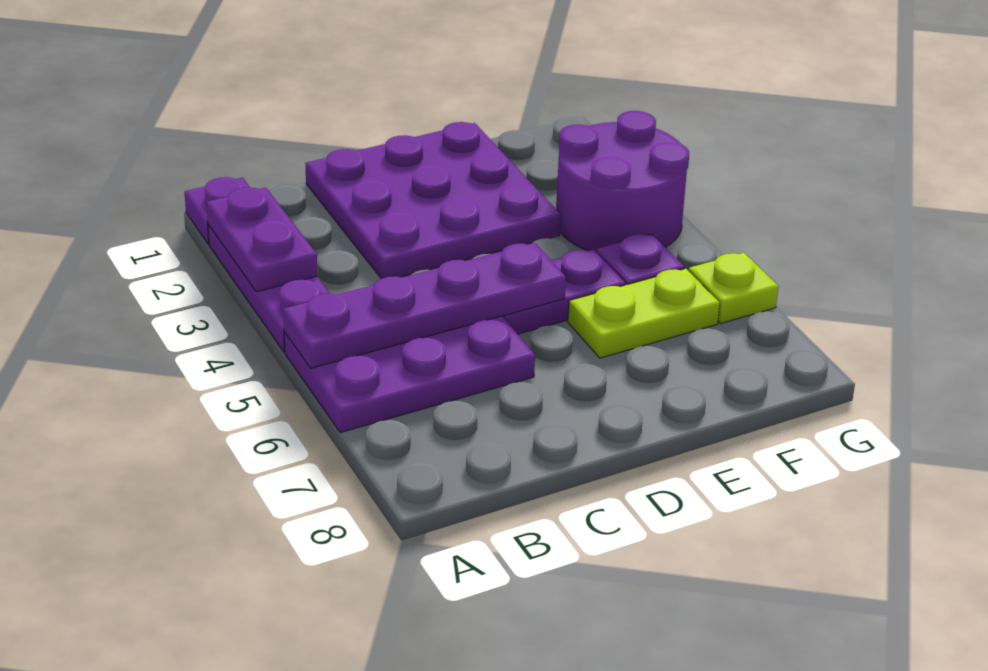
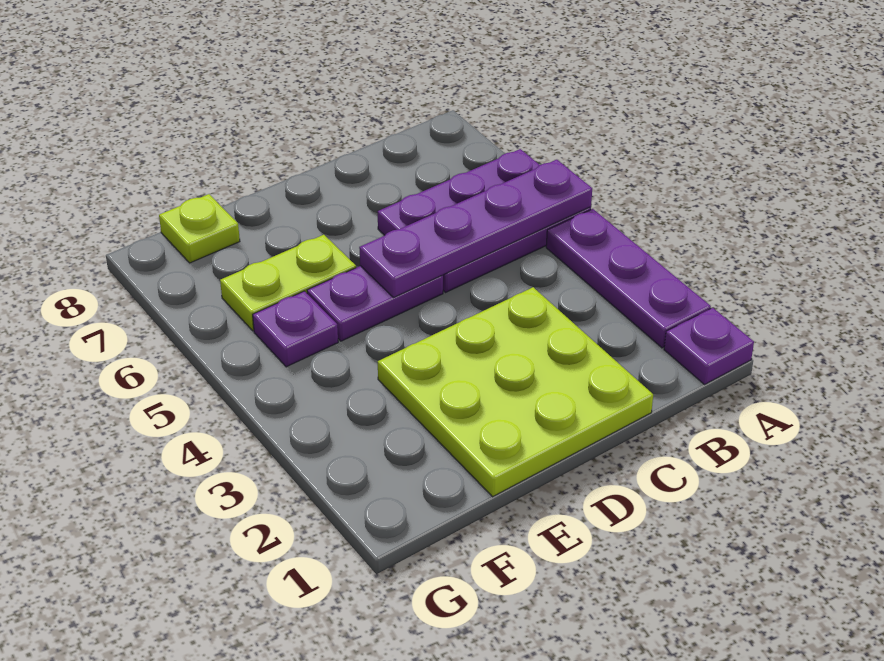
purple 1x2 plate [206,187,317,292] -> none
purple 3x3 plate [305,122,561,279] -> lime 3x3 plate [378,287,653,497]
purple 2x2 round brick [556,111,689,251] -> none
lime 1x1 plate [689,253,779,324] -> lime 1x1 plate moved to [159,194,240,263]

